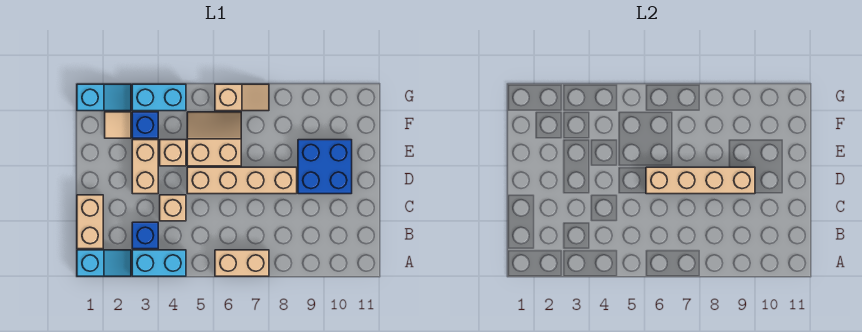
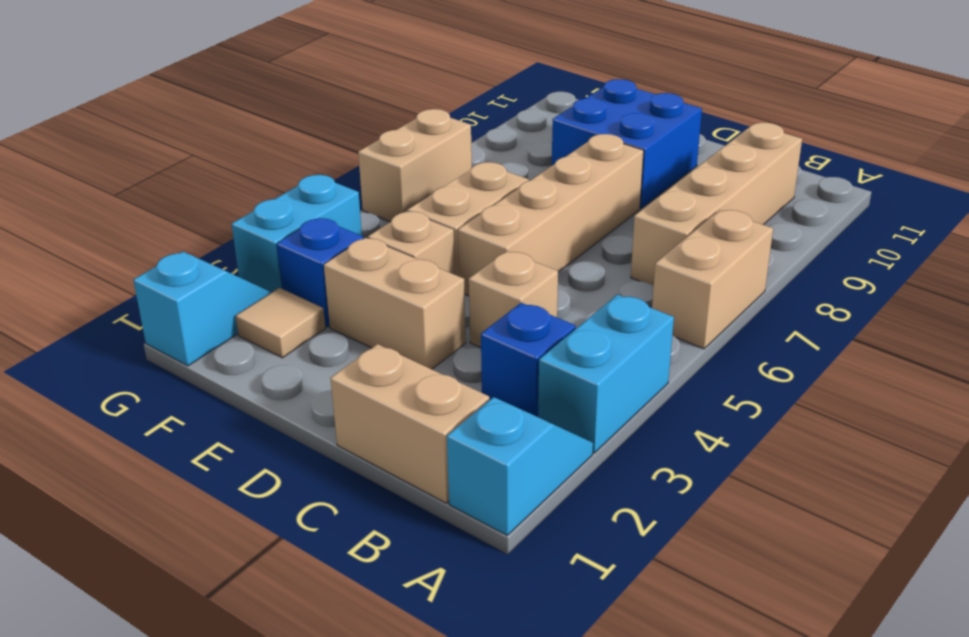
tan 1x4 brick [646,167,755,194] -> tan 1x4 brick moved to [631,123,802,286]
tan 1x2 slope [215,84,269,111] -> tan 1x2 brick [358,109,472,222]

